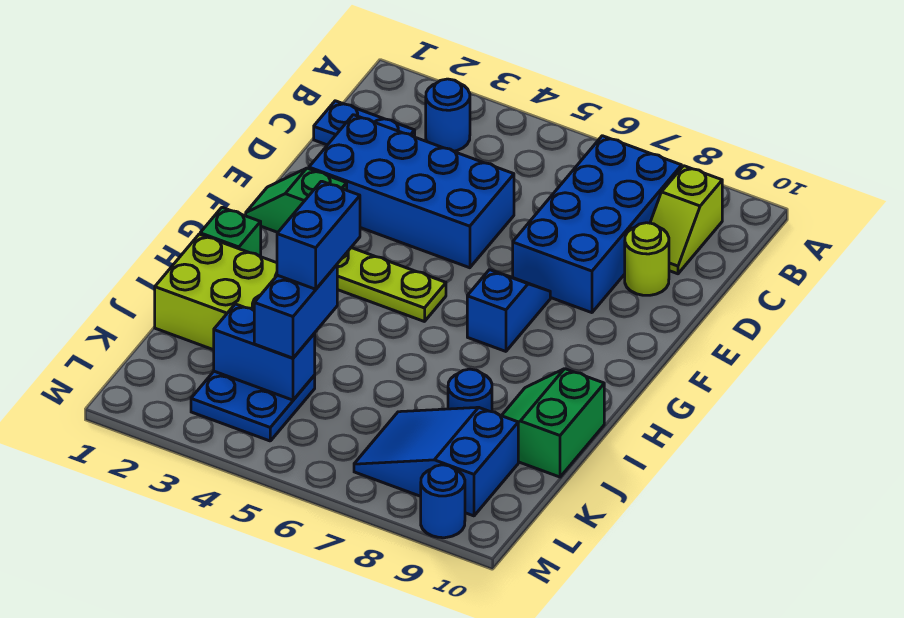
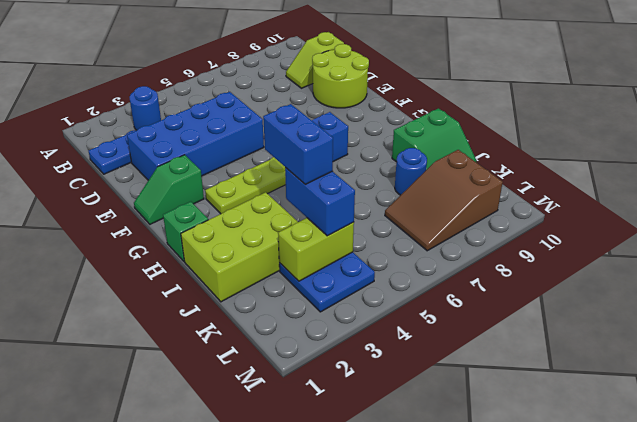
blue 2x4 brick [513,136,682,313] -> none
lime 1x2 slope [650,166,722,274] -> lime 1x2 slope turned to [286,32,344,88]
lime 1x1 round brick [625,223,669,295] -> lime 2x2 round brick [312,44,369,108]
green 2x2 slope [502,369,604,477] -> green 2x2 slope turned to [392,108,476,170]
blue 1x2 brick [214,304,315,400] -> lime 1x2 brick [278,218,354,281]
blue 2x3 slope [354,407,518,516] -> brown 2x3 slope [385,150,503,251]
blue 1x1 round brick [421,465,465,538] -> none

